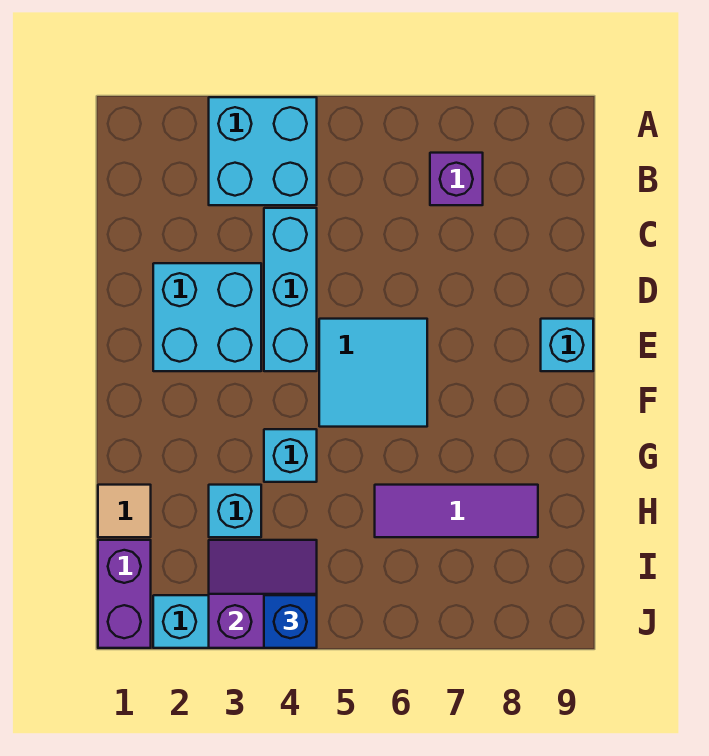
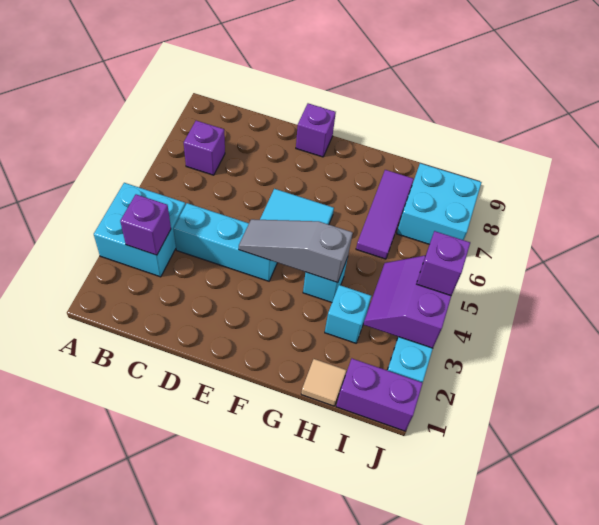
none -> purple 1x1 brick [120,194,171,255]
cyan 2x2 brick [153,263,261,371] -> cyan 2x2 brick moved to [397,163,482,244]
none -> grey 1x3 slope [239,219,353,283]
cyan 1x1 brick [541,319,593,371] -> purple 1x1 brick [296,103,336,157]
blue 1x1 brick [264,595,317,648] -> purple 1x1 brick [417,231,470,296]

